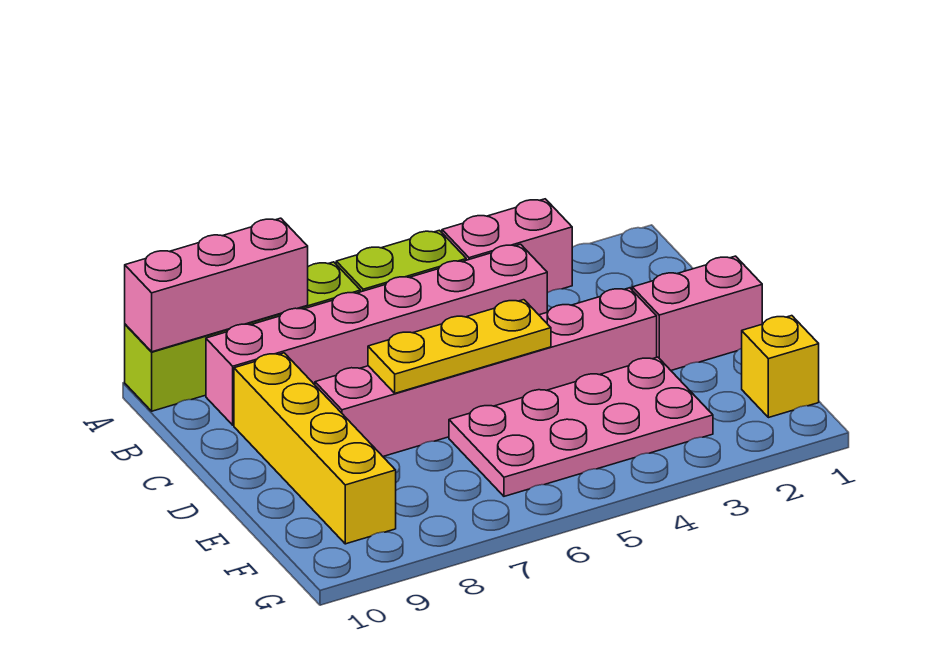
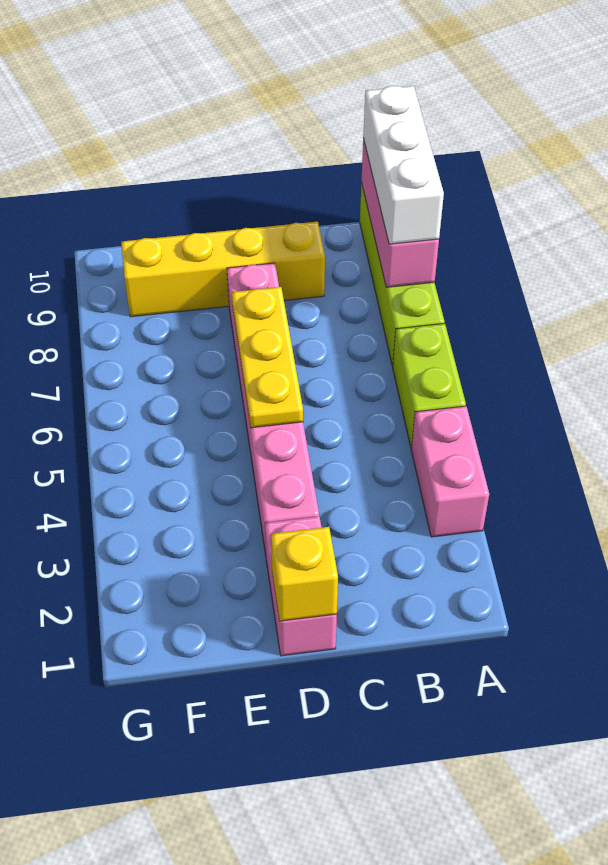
none -> white 1x3 brick [363,86,444,244]
pink 1x6 brick [206,244,547,425] -> none
pink 2x4 plate [449,357,713,496] -> none
yellow 1x1 brick [742,316,819,418] -> yellow 1x1 brick moved to [271,527,338,621]

